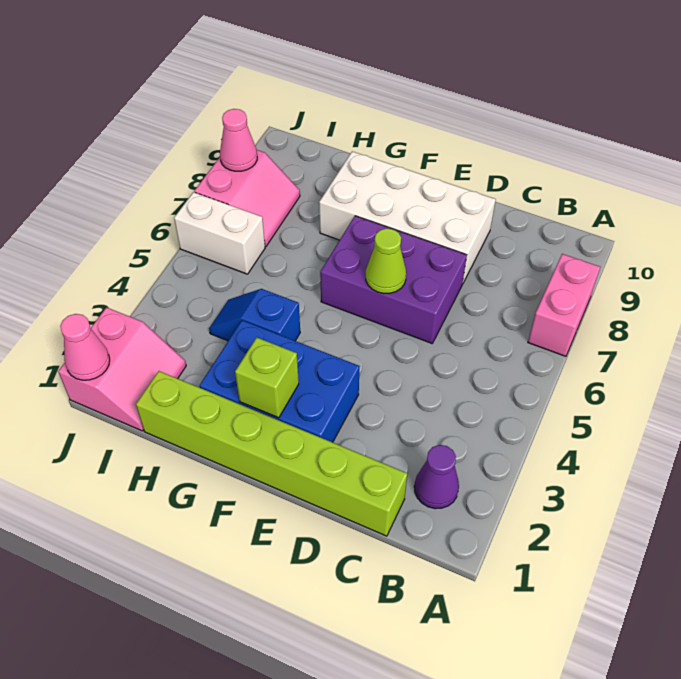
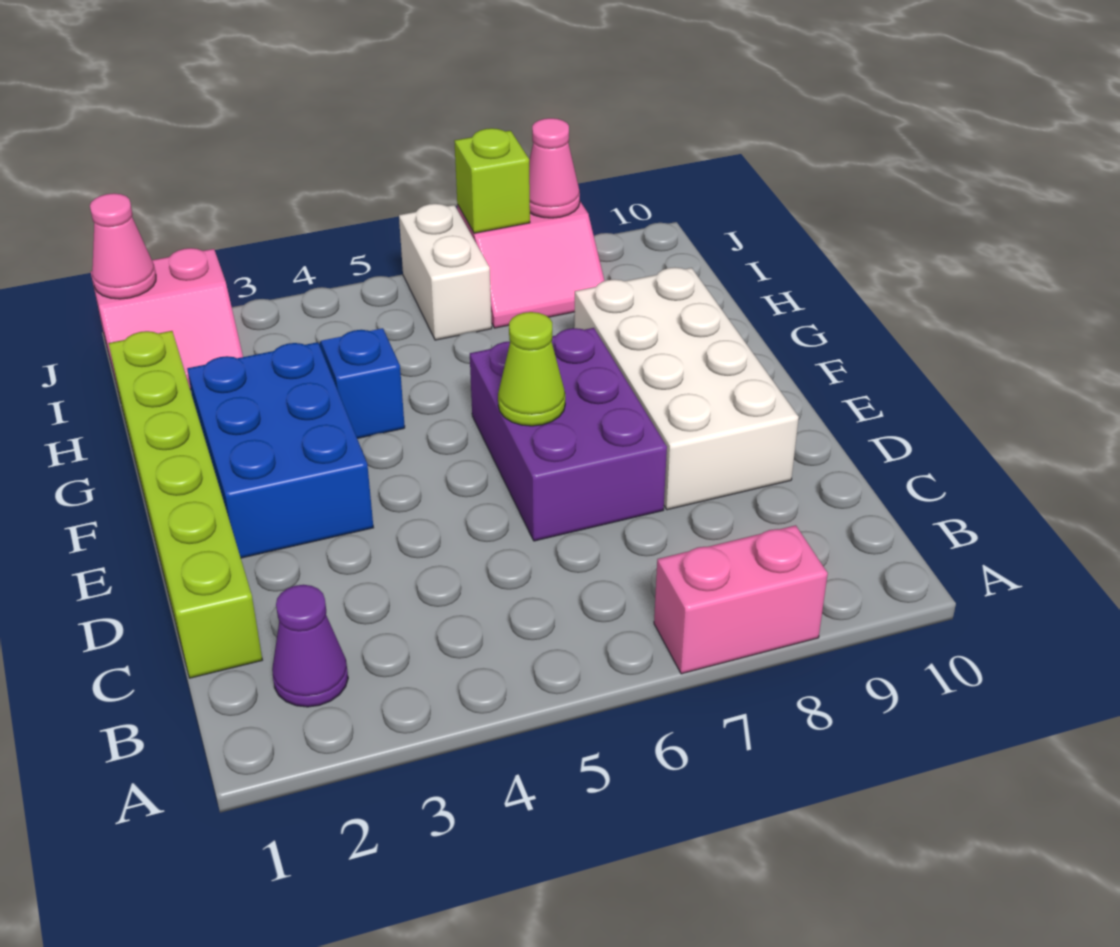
lime 1x1 brick [235,338,299,418] -> lime 1x1 brick moved to [454,128,530,233]

